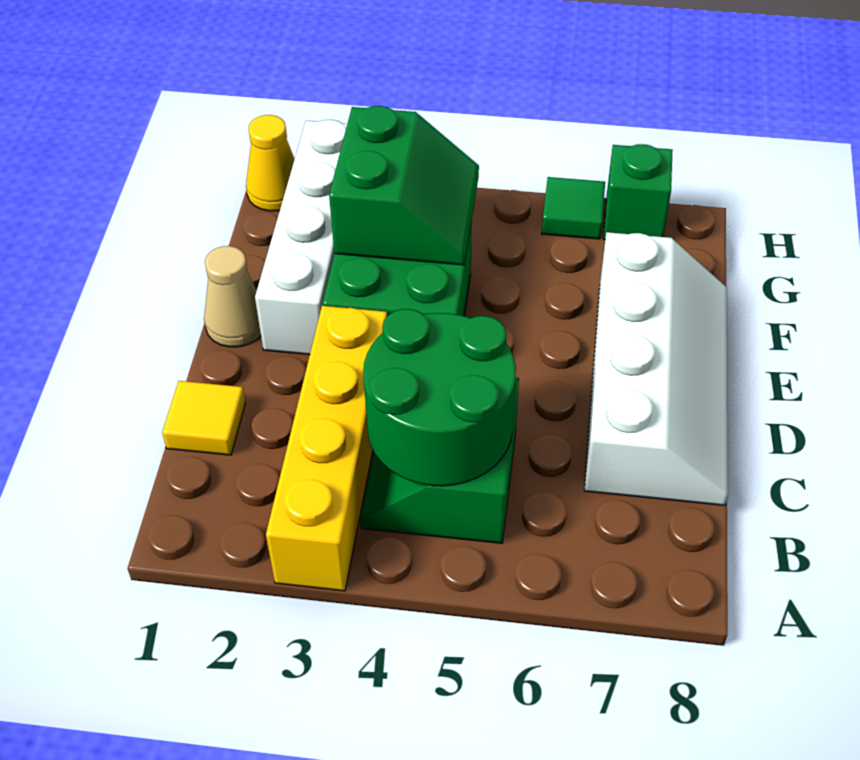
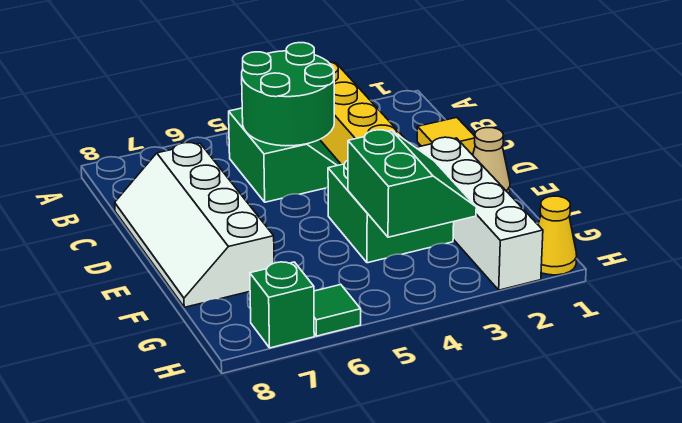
green 2x2 slope [329,106,479,265] -> green 2x2 slope turned to [348,130,476,237]

